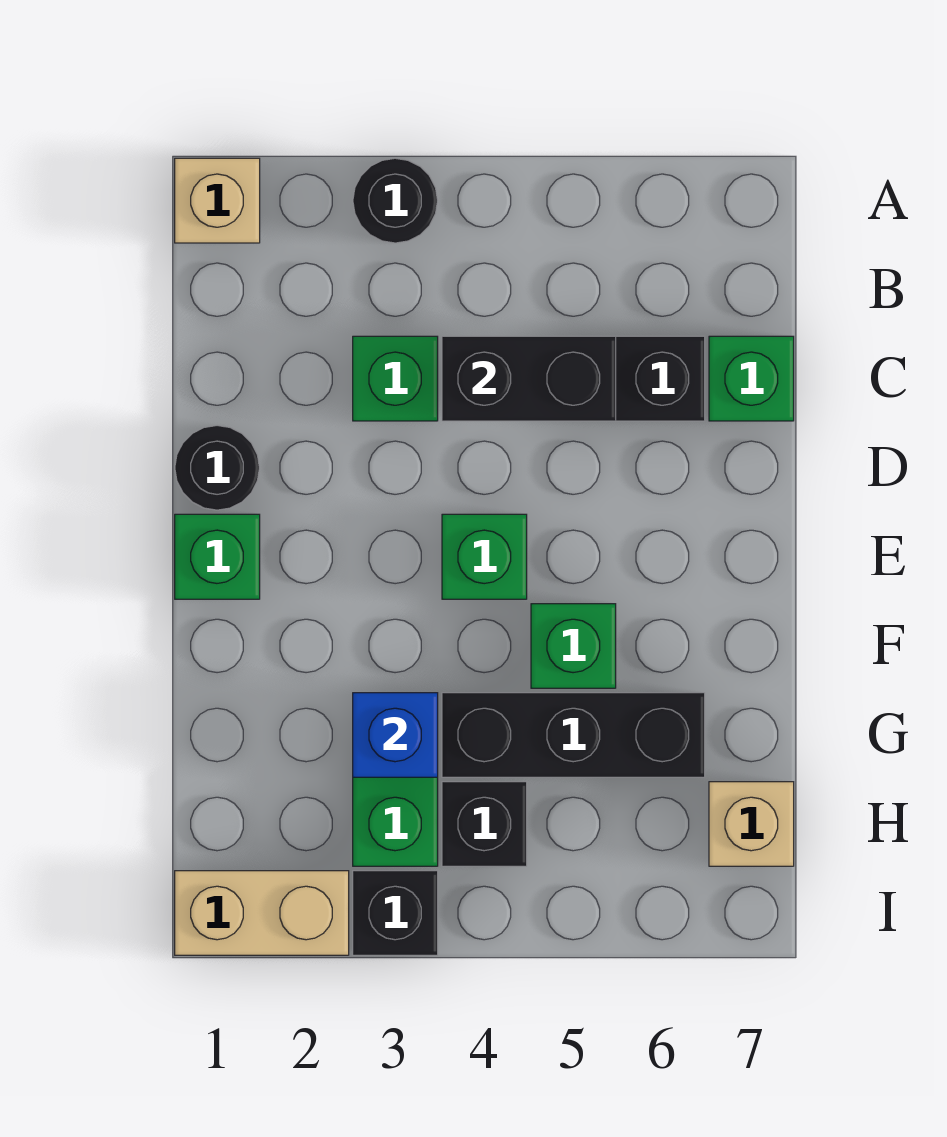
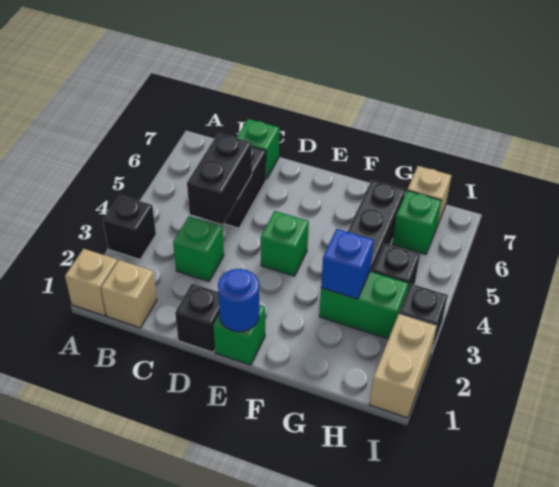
black 1x1 round brick [353,158,438,243] -> black 1x1 brick [103,195,156,259]
none -> tan 1x1 brick [101,260,157,328]
black 1x1 round brick [175,425,259,510] -> black 1x1 brick [175,284,220,352]
none -> blue 1x1 round brick [218,269,259,332]
green 1x1 brick [531,604,616,688] -> green 1x1 brick moved to [392,191,442,255]

